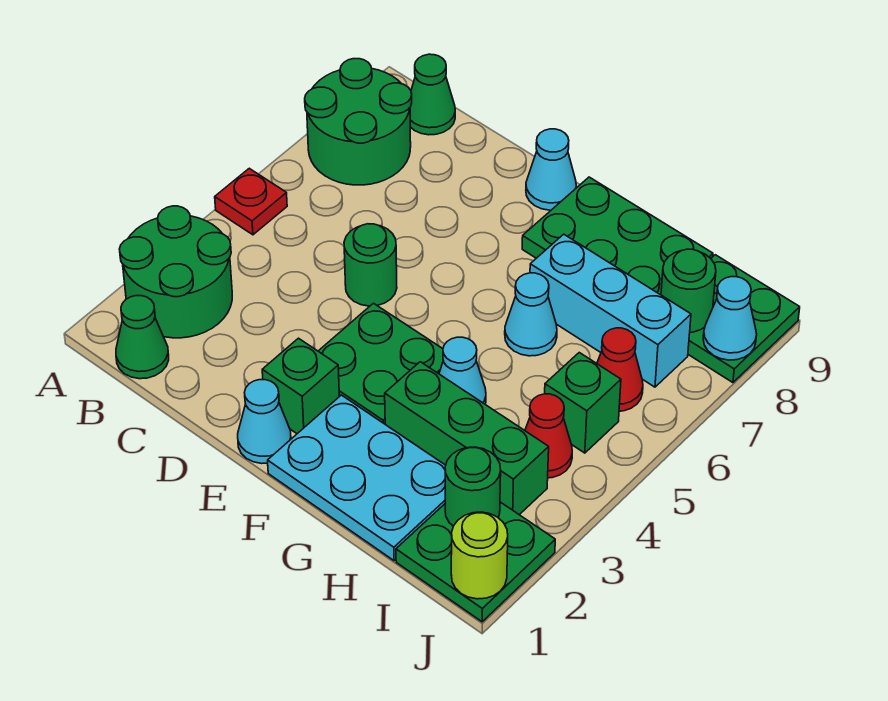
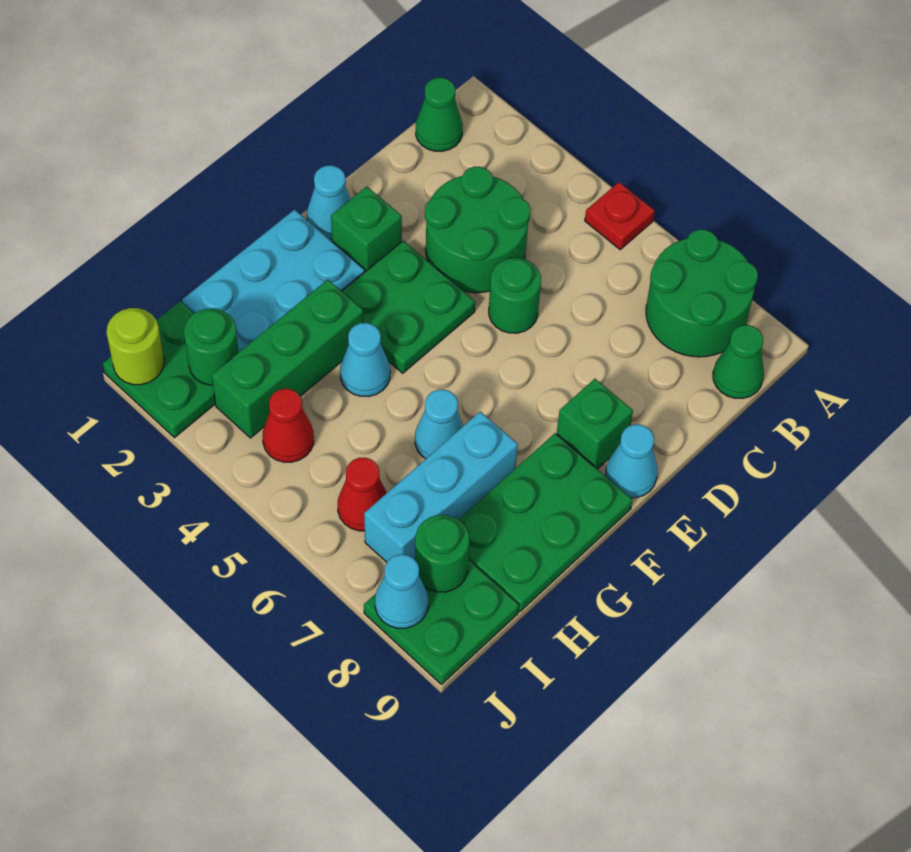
green 2x2 round brick [119,206,232,338] -> green 2x2 round brick moved to [425,167,531,293]
green 1x1 brick [545,353,621,453] -> green 1x1 brick moved to [557,379,633,469]

